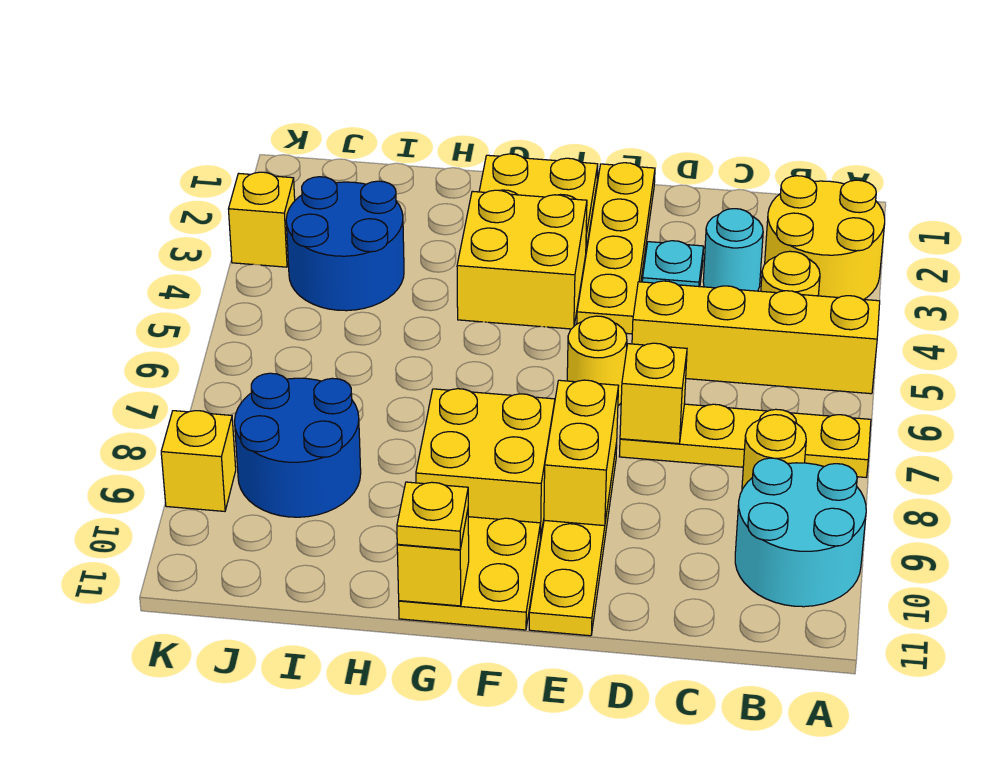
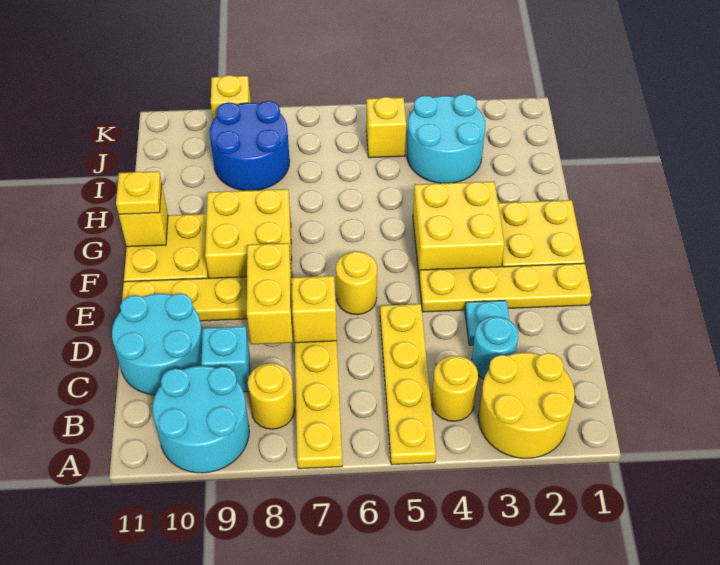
yellow 1x4 brick [632,281,880,394] -> yellow 1x4 plate [380,304,436,465]
none -> cyan 1x1 brick [201,326,250,392]
none -> cyan 2x2 round brick [112,293,203,395]
yellow 1x2 brick [544,380,619,526] -> yellow 1x2 brick turned to [247,243,293,344]
blue 2x2 round brick [286,177,404,311] -> cyan 2x2 round brick [407,94,485,183]
yellow 1x1 brick [229,172,295,267] -> yellow 1x1 brick moved to [366,97,406,158]

